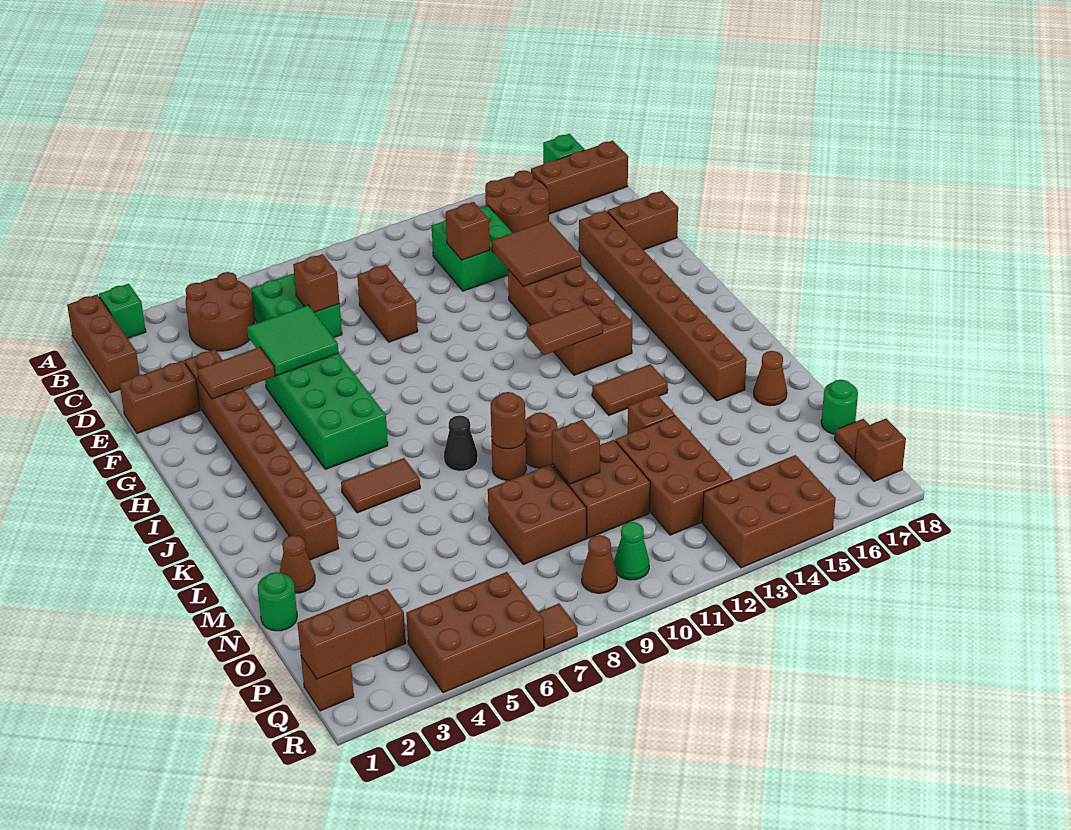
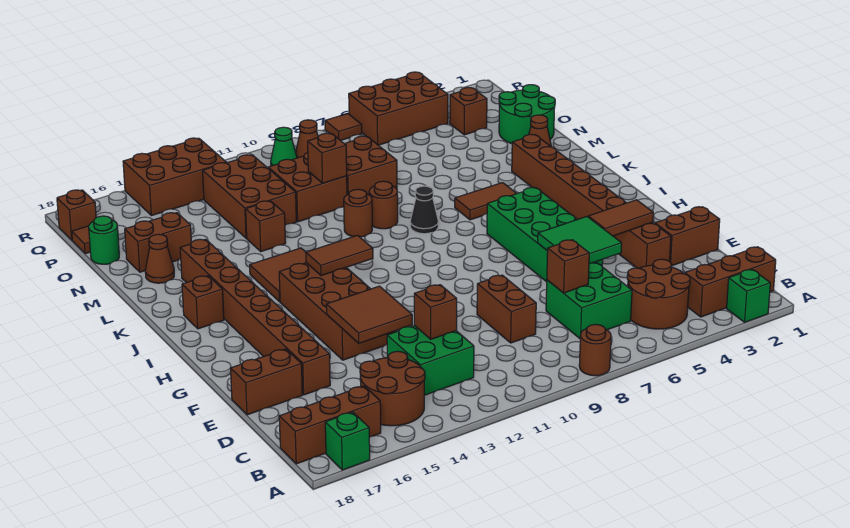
brown 1x3 brick [67,295,140,393] -> brown 1x3 brick turned to [685,247,776,317]
brown 1x2 tile [592,364,668,415] -> brown 2x2 tile [250,248,306,302]
brown 1x1 round brick [491,392,526,449] -> brown 1x1 round brick moved to [579,324,611,376]
green 1x1 round brick [258,572,297,631] -> green 2x2 round brick [499,85,555,144]
brown 1x1 brick [301,656,354,711] -> brown 1x1 brick moved to [182,276,224,329]
brown 1x2 brick [297,595,386,679] -> brown 1x2 brick moved to [125,213,191,272]

